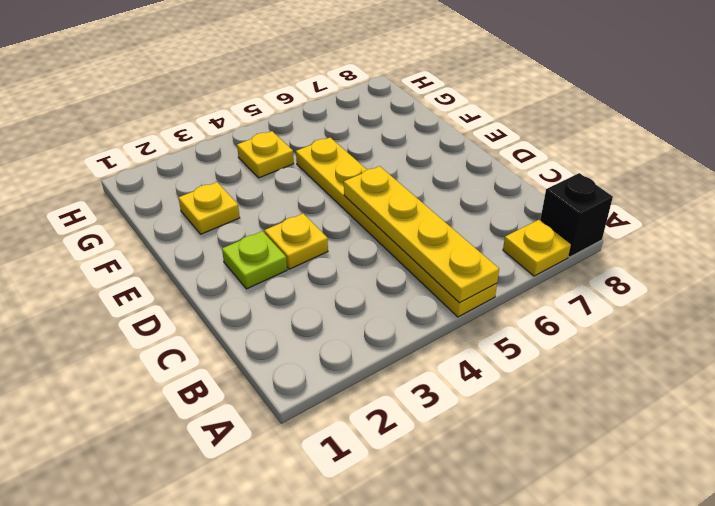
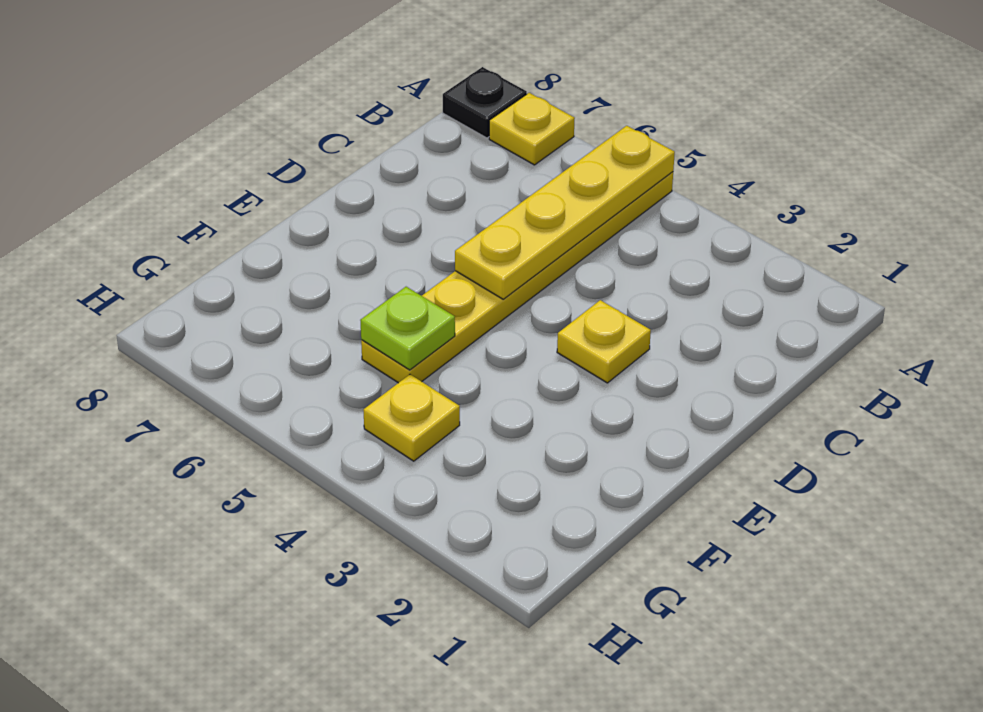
black 1x1 brick [540,173,613,257] -> black 1x1 plate [443,67,527,138]
lime 1x1 plate [222,231,287,289] -> lime 1x1 plate moved to [360,287,455,370]
yellow 1x1 plate [179,182,240,234] -> none

